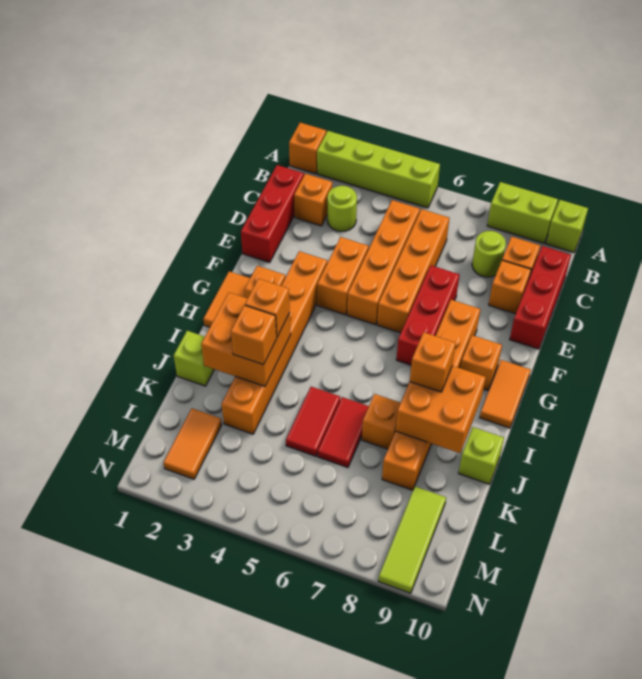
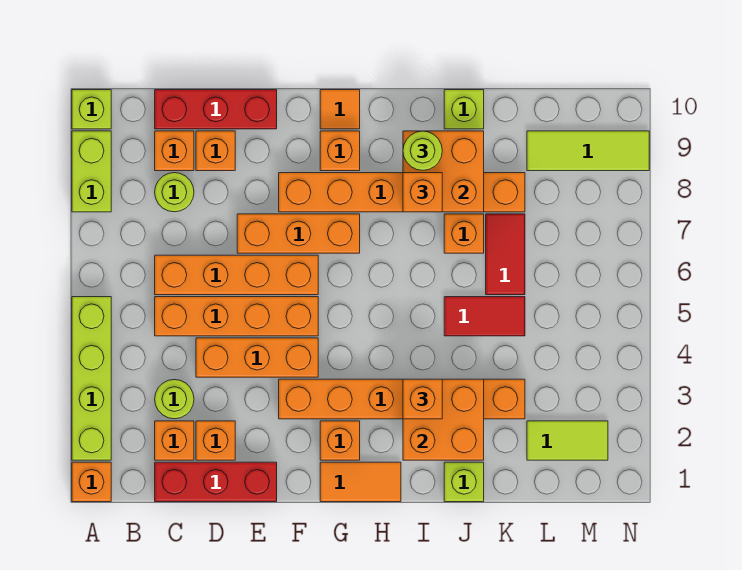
orange 1x2 brick [317,237,369,315] -> orange 1x3 brick [196,338,318,377]
red 1x3 brick [396,265,459,365] -> orange 1x3 brick [237,214,360,253]
orange 1x2 tile [480,360,531,428] -> orange 1x1 tile [320,90,360,129]
none -> lime 1x1 round brick [403,131,442,170]
orange 1x1 brick [231,305,277,365] -> orange 1x1 brick moved to [196,421,235,460]
red 1x2 tile [318,397,369,468] -> red 1x2 tile turned to [486,214,525,295]
orange 1x2 tile [164,408,222,479] -> lime 1x2 tile [527,421,608,460]

